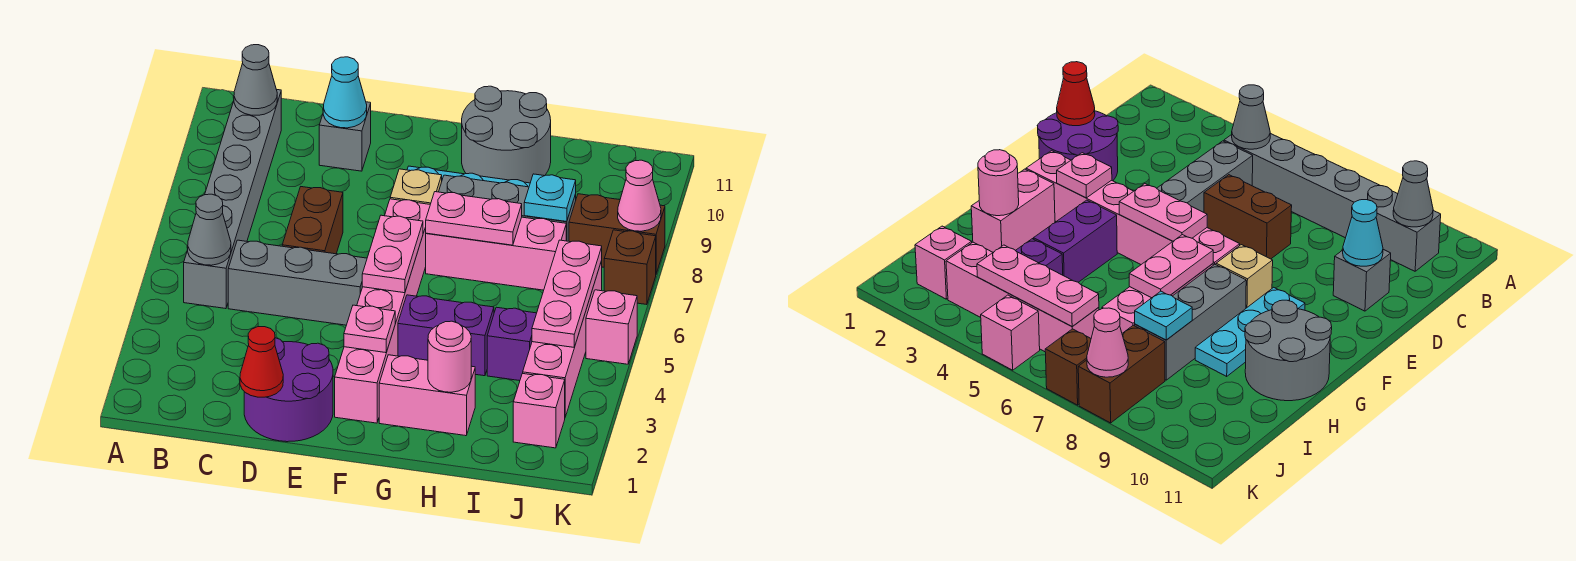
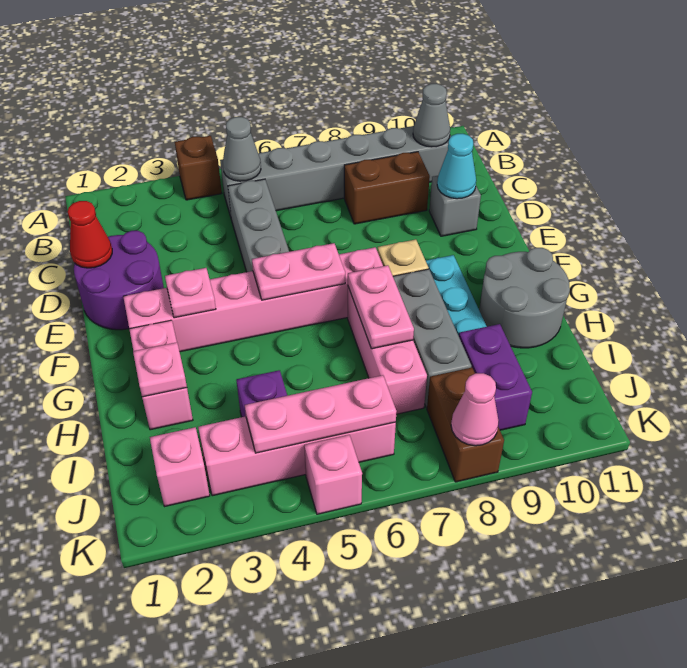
brown 1x2 brick [282,187,343,254] -> brown 1x2 brick moved to [344,152,430,224]
purple 1x2 brick [398,295,494,376] -> purple 1x2 brick moved to [459,324,532,430]
pink 1x1 round brick [428,321,471,392] -> pink 1x1 plate [133,342,187,397]
cyan 1x1 plate [524,174,576,222] -> none
brown 1x1 brick [604,230,656,305] -> brown 1x1 brick moved to [175,136,222,200]

